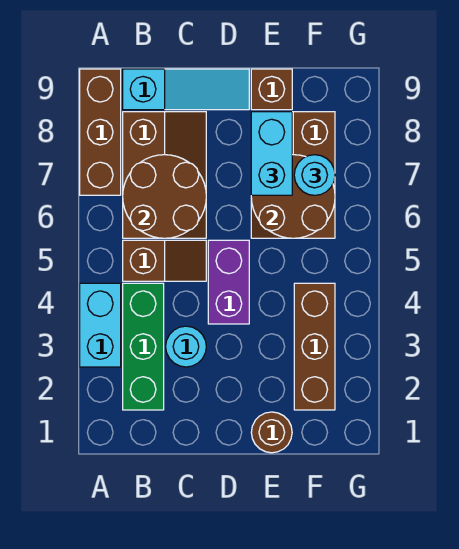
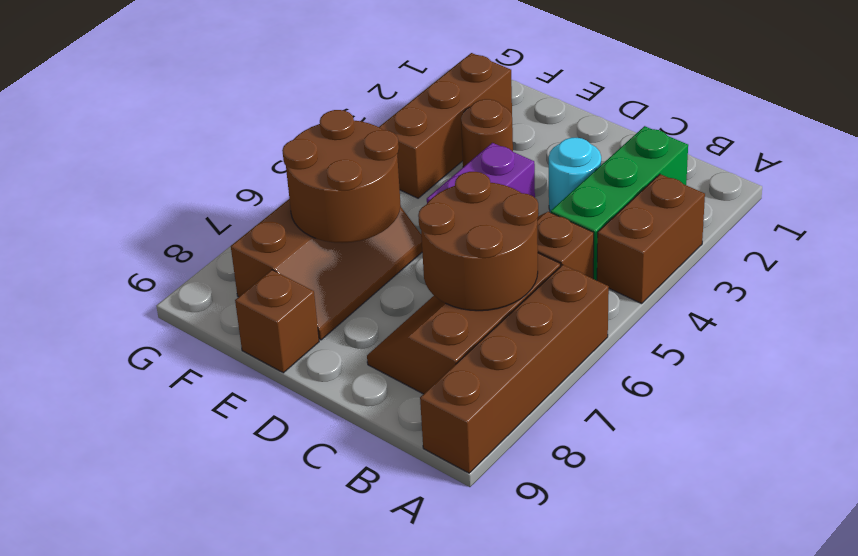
cyan 1x2 brick [80,283,121,367] -> brown 1x2 brick [597,174,705,304]
brown 1x3 brick [80,69,121,195] -> brown 1x4 brick [420,265,609,473]
cyan 1x3 slope [123,69,249,110] -> none
brown 1x1 round brick [251,412,292,453] -> brown 1x1 round brick moved to [461,99,513,167]
cyan 1x2 brick [251,112,292,195] -> none
cyan 1x1 round brick [294,155,335,195] -> none

